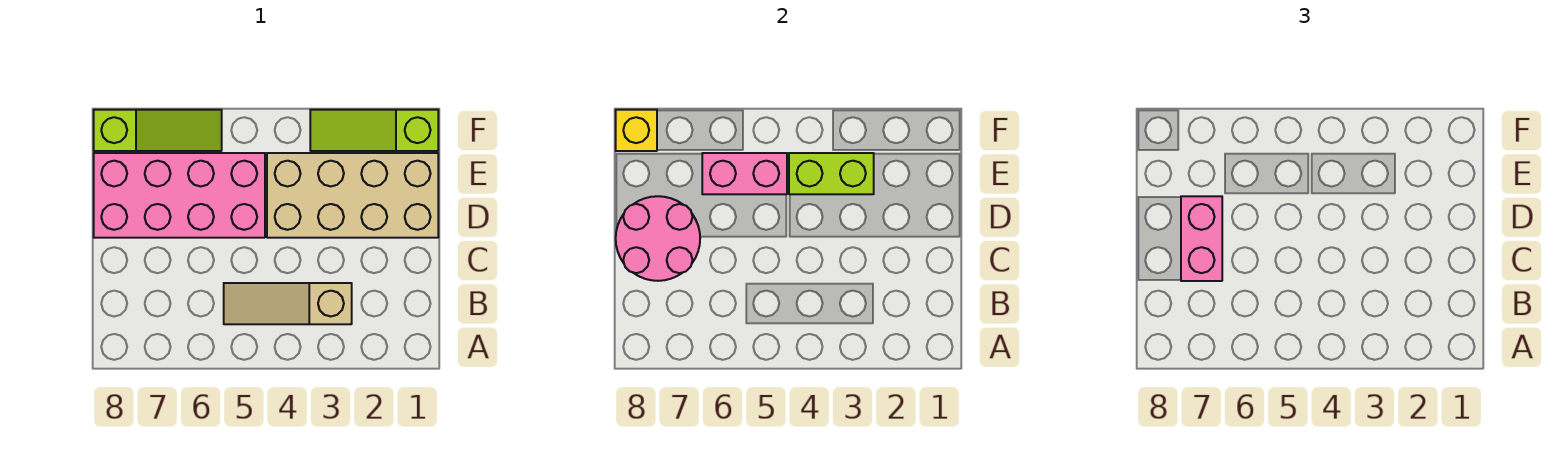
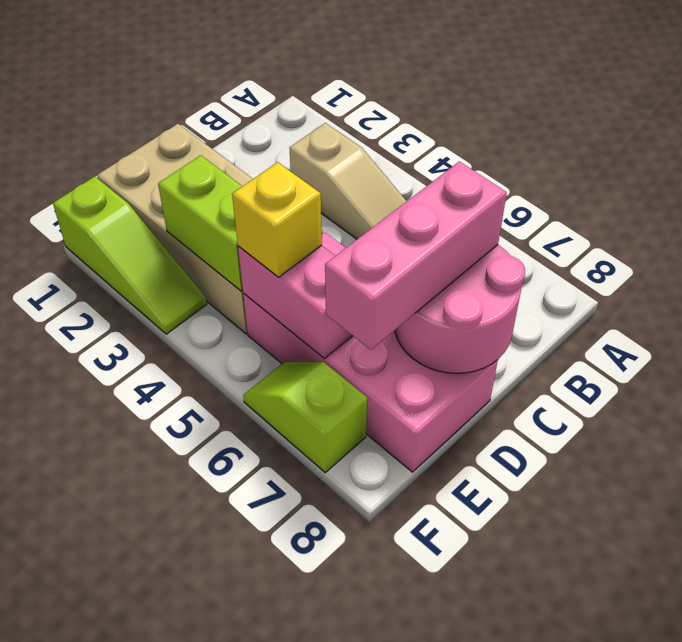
pink 1x2 brick [1181,196,1222,281] -> pink 1x3 brick [325,161,507,350]
lime 1x3 slope [94,110,222,151] -> lime 1x2 slope [243,362,367,472]
yellow 1x1 brick [616,110,657,151] -> yellow 1x1 brick moved to [232,162,322,277]

